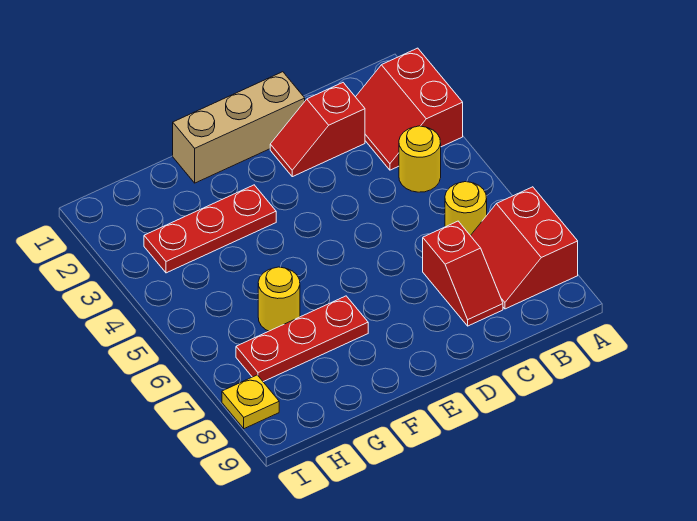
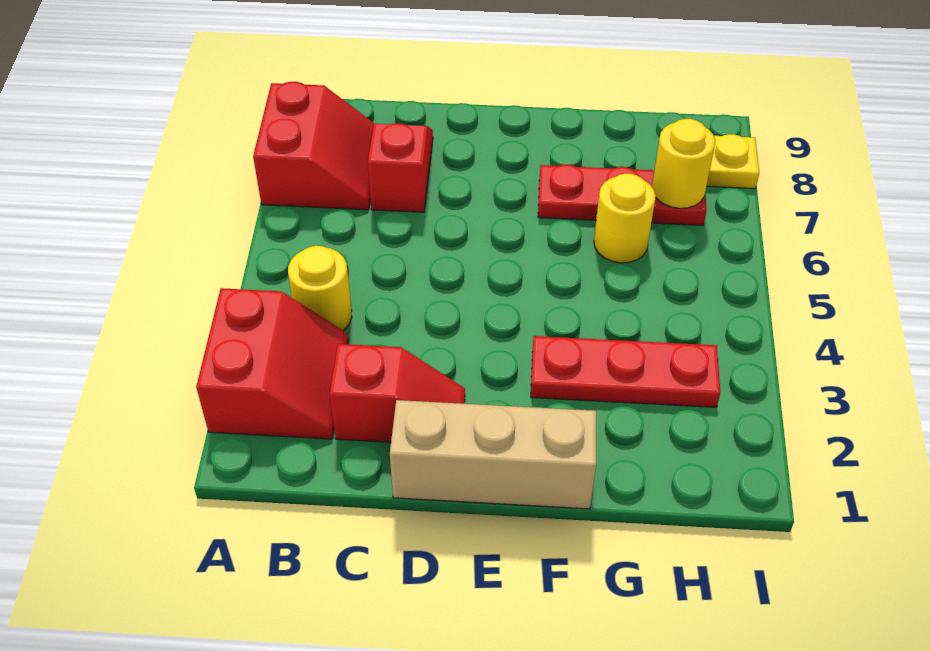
yellow 1x1 round brick [445,182,487,236] -> yellow 1x1 round brick moved to [652,119,715,208]

